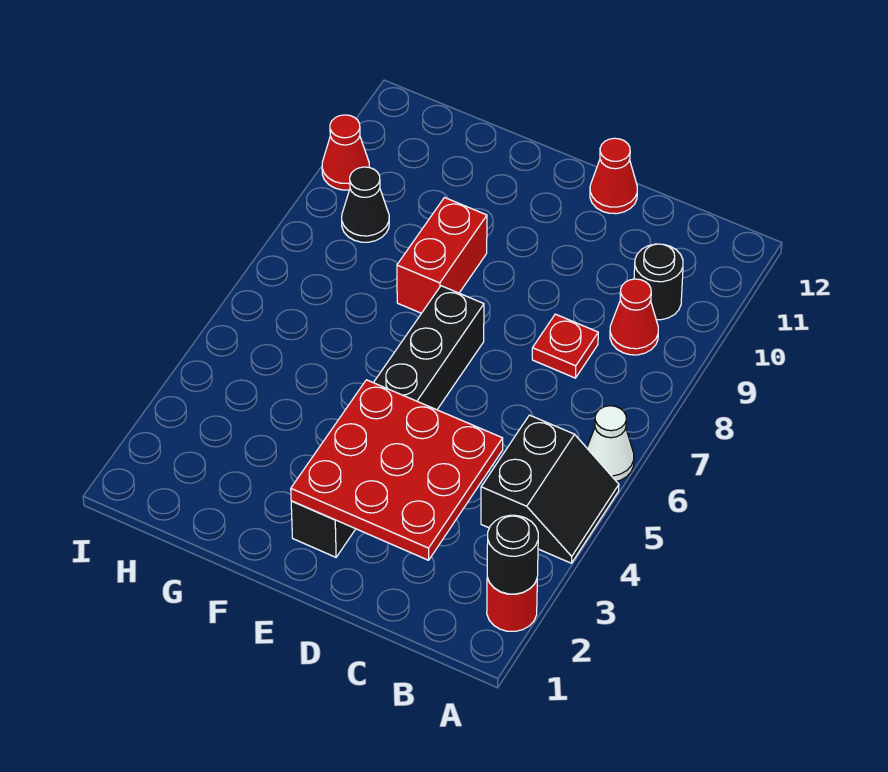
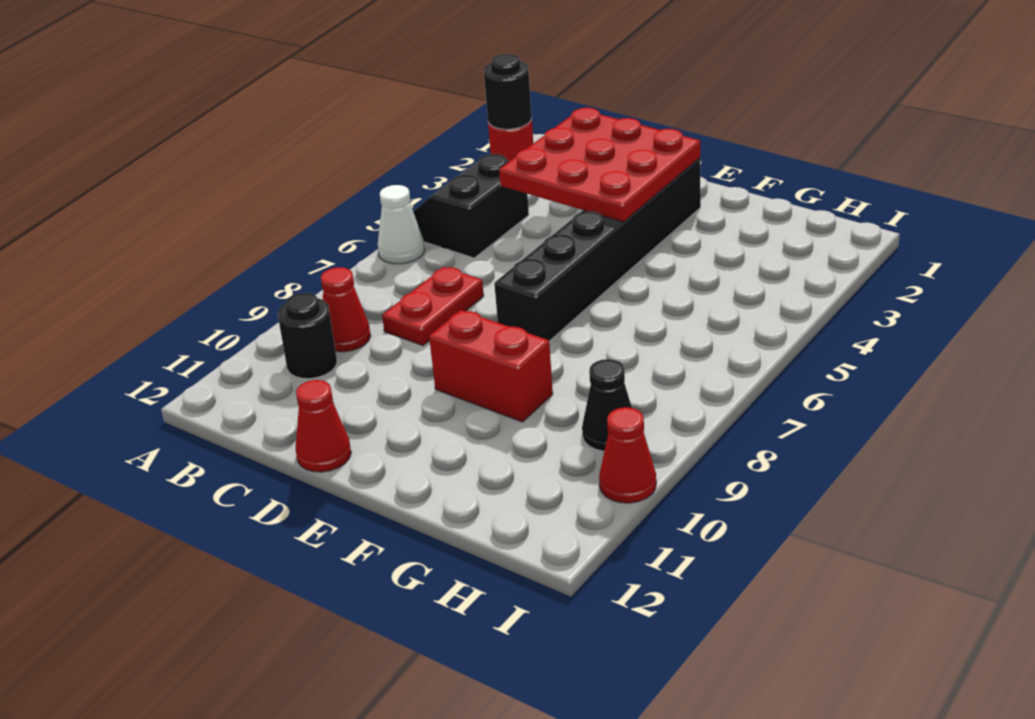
red 1x1 plate [532,314,598,378] -> red 1x2 plate [382,267,484,345]
red 1x2 brick [397,198,487,313] -> red 1x2 brick turned to [429,310,553,422]

